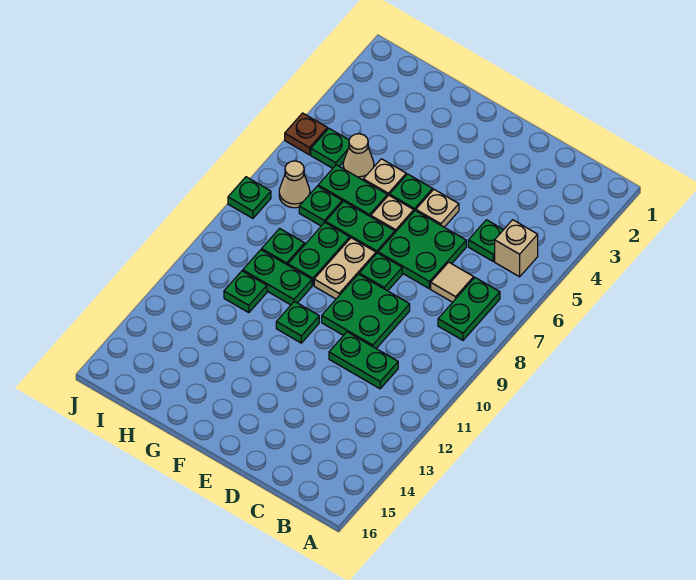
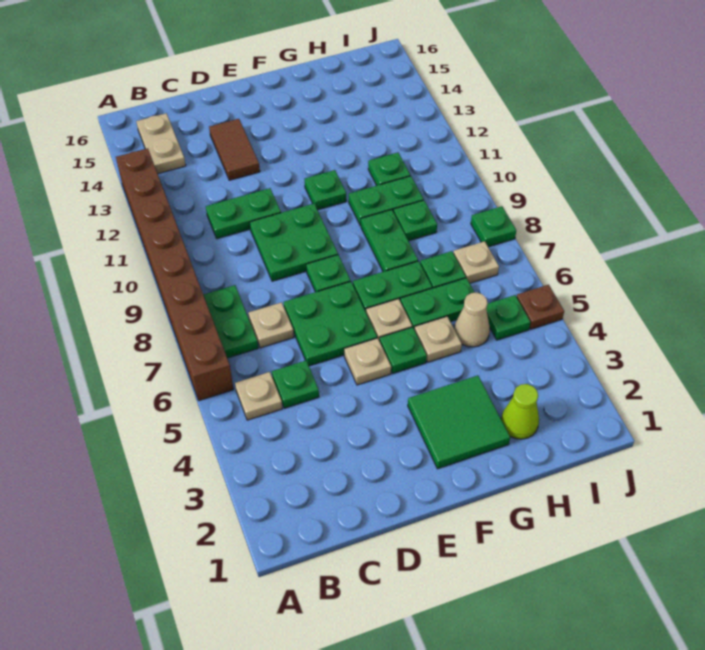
none -> brown 1x8 brick [116,148,234,401]
tan 1x1 brick [495,220,538,277] -> tan 1x1 plate [235,372,282,420]
tan 1x1 tile [431,262,474,302] -> tan 1x1 plate [248,302,294,348]
none -> brown 1x2 tile [209,119,260,180]
none -> green 2x2 tile [408,375,510,469]
tan 1x2 plate [314,238,376,299] -> tan 1x2 plate moved to [136,113,186,174]
none -> lime 1x1 cone [501,384,539,439]
tan 1x1 cone [279,161,310,208] -> tan 1x1 plate [453,241,499,283]

